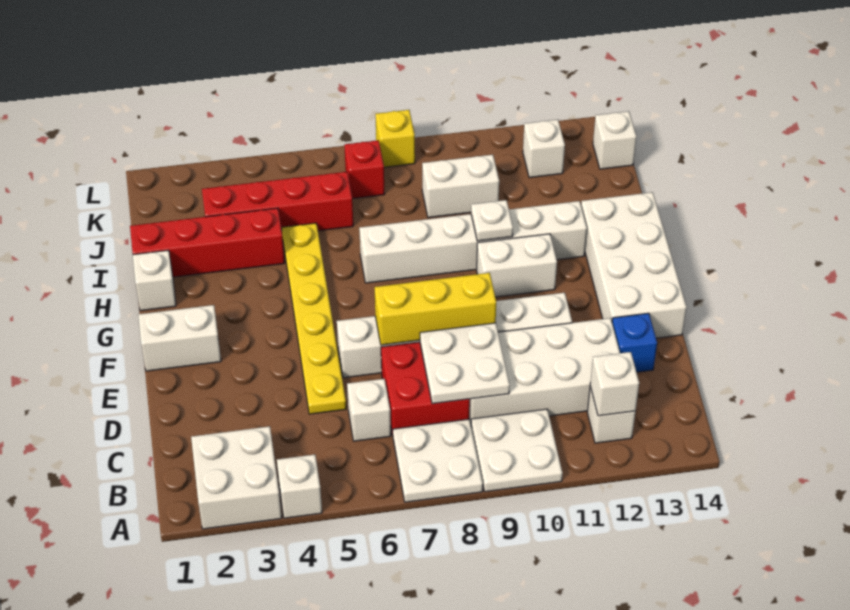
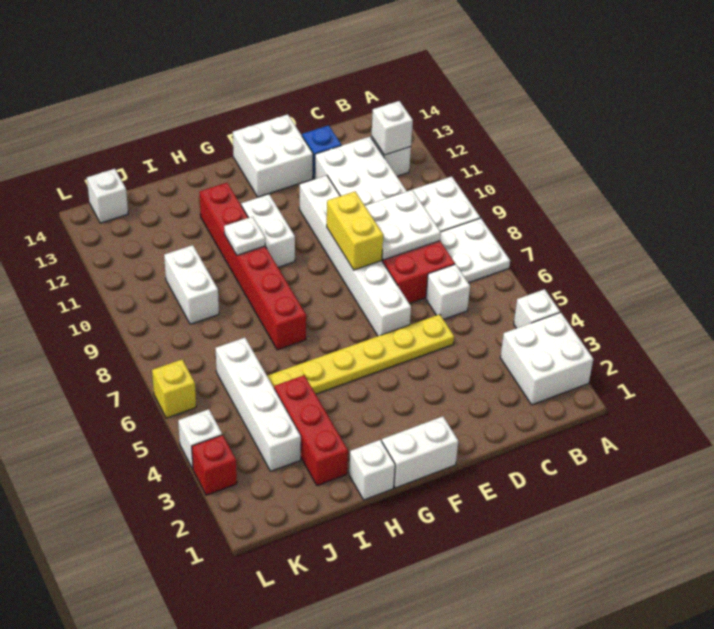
yellow 1x3 brick [375,273,496,345] -> yellow 1x2 brick [327,192,383,270]
white 2x4 brick [581,192,687,338] -> white 2x2 brick [233,114,313,197]
white 1x2 brick [138,305,221,371] -> white 1x2 brick turned to [382,416,458,488]
white 1x6 brick [359,201,587,283] -> red 1x6 brick [199,183,306,350]
red 1x4 brick [130,208,285,277] -> red 1x3 brick [274,375,348,486]
red 1x4 brick [202,172,353,231] -> white 1x4 brick [216,338,301,471]
red 1x1 brick [344,140,384,199] -> red 1x1 brick moved to [192,435,237,495]
white 1x1 brick [523,120,565,178] -> white 1x1 brick moved to [178,409,222,469]
yellow 1x1 brick [376,110,415,167] -> yellow 1x1 brick moved to [152,360,196,418]

